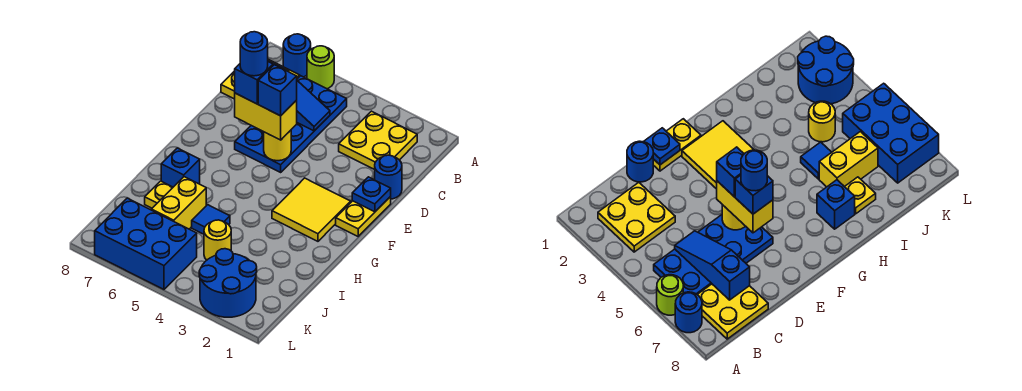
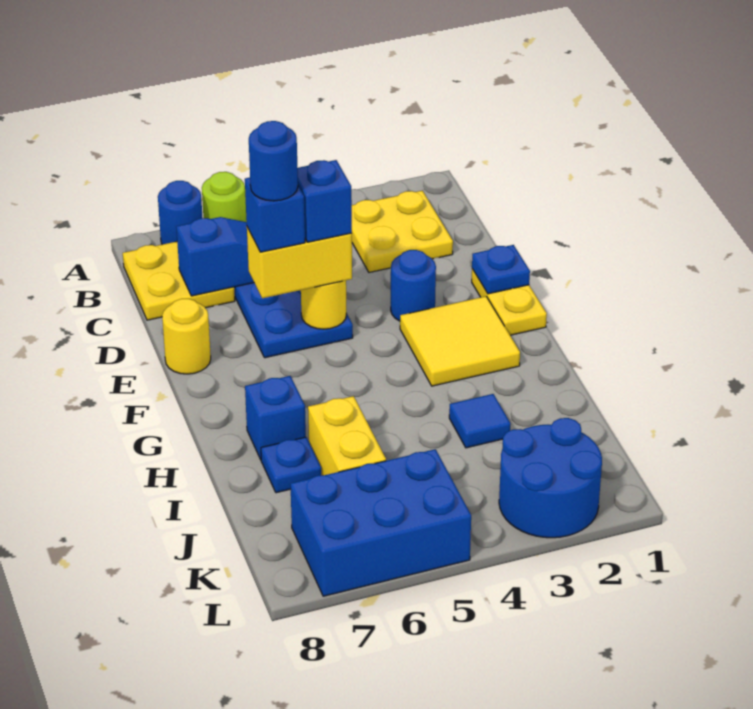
blue 1x1 round brick [375,155,402,199] -> blue 1x1 round brick moved to [391,250,436,321]
blue 1x1 tile [192,205,230,234] -> blue 1x1 tile moved to [449,394,511,448]
yellow 1x1 plate [145,181,173,208] -> blue 1x1 plate [261,437,321,493]
yellow 1x1 round brick [204,220,231,260] -> yellow 1x1 round brick moved to [162,299,211,374]

